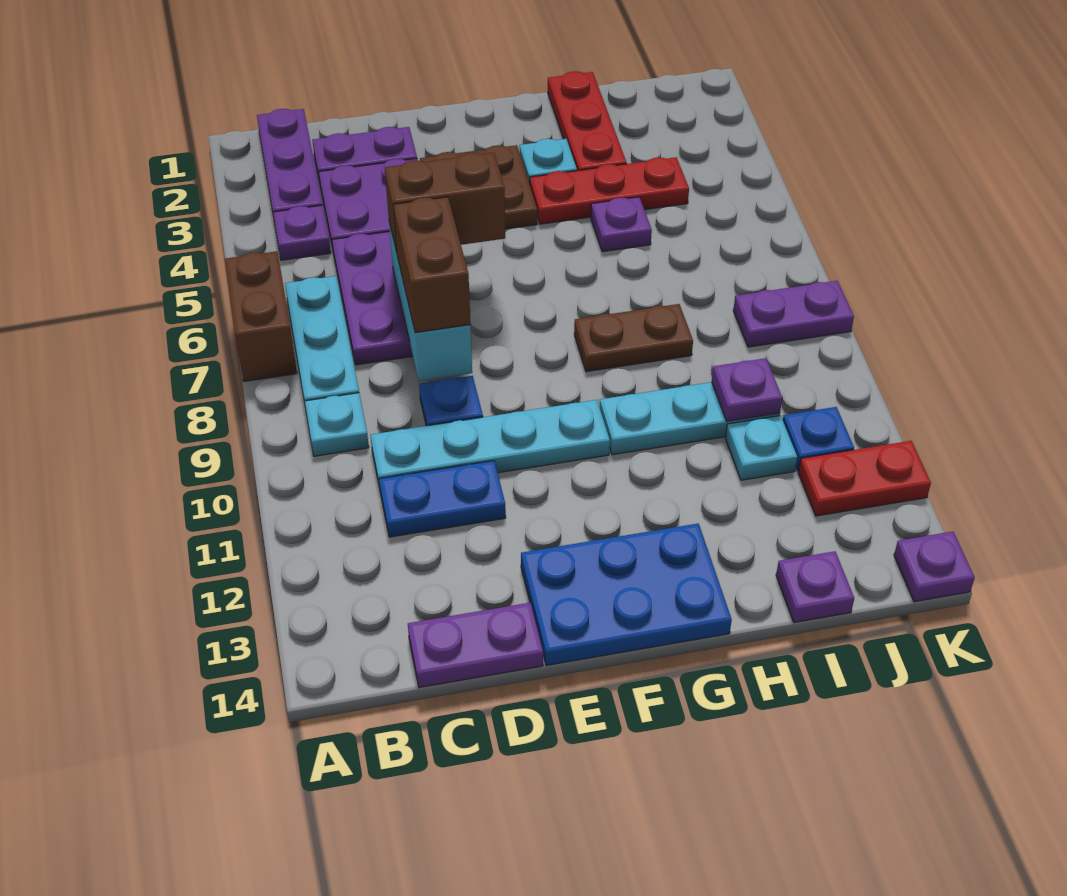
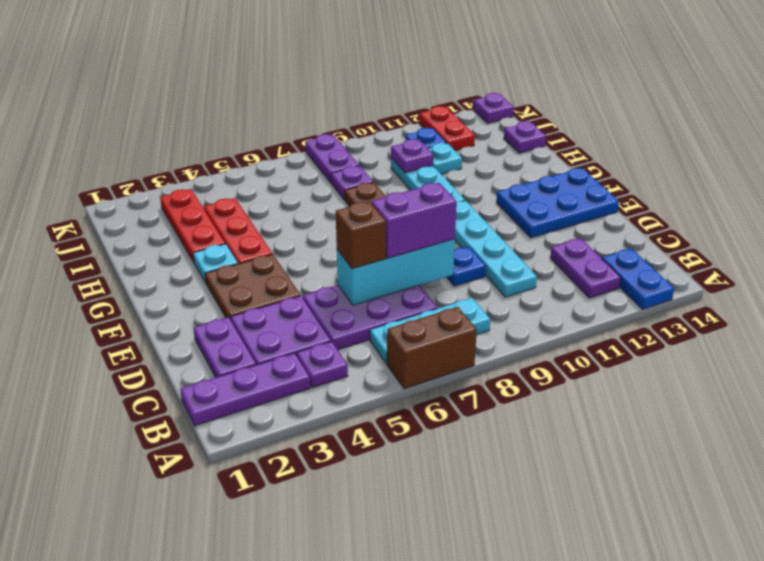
cyan 1x1 plate [305,393,369,456] -> none
blue 1x2 plate [379,461,506,537] -> blue 1x2 plate moved to [602,248,674,309]
purple 1x2 plate [408,603,543,688] -> purple 1x2 plate moved to [550,238,621,298]
brown 1x2 brick [385,153,505,252] -> brown 1x1 brick [336,201,386,269]
brown 1x2 brick [393,197,470,333] -> purple 1x2 brick [372,183,457,258]
blue 2x3 plate [521,523,732,666] -> blue 2x3 plate turned to [496,168,619,238]
red 1x3 plate [548,71,627,171] -> red 1x3 plate turned to [160,189,225,262]
purple 1x1 plate [591,197,652,252] -> purple 1x1 plate moved to [331,166,373,200]

